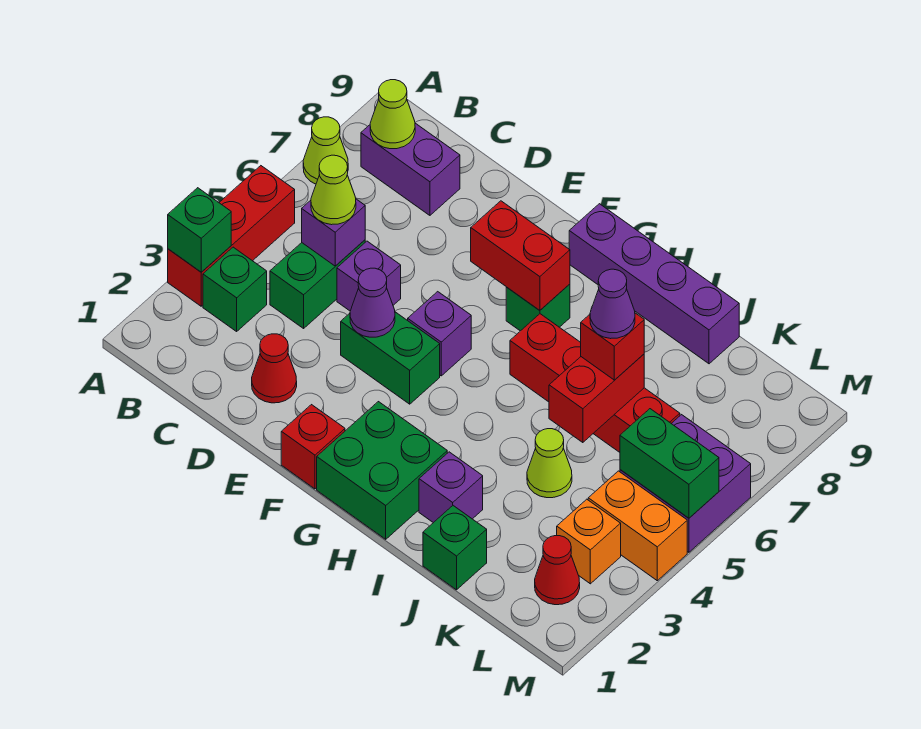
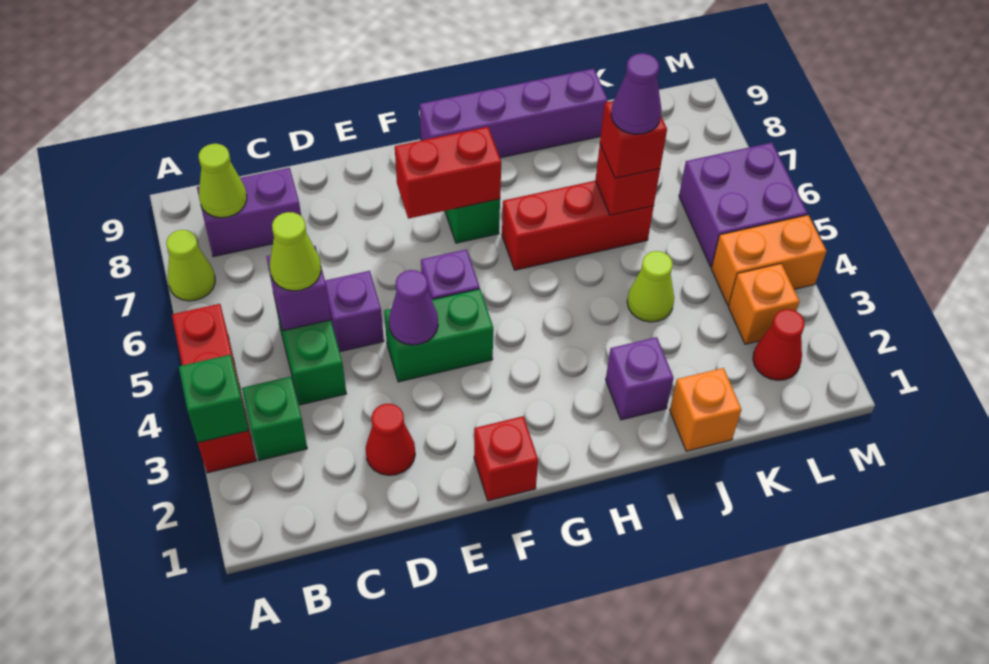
green 2x2 brick [317,402,447,539] -> none
red 1x4 brick [510,314,680,452] -> red 1x3 brick [502,181,654,270]
green 1x1 brick [423,506,487,590] -> orange 1x1 brick [670,368,742,451]
red 1x2 brick [549,354,644,443] -> red 1x1 brick [595,144,660,215]
green 1x2 brick [620,409,719,518] -> none

